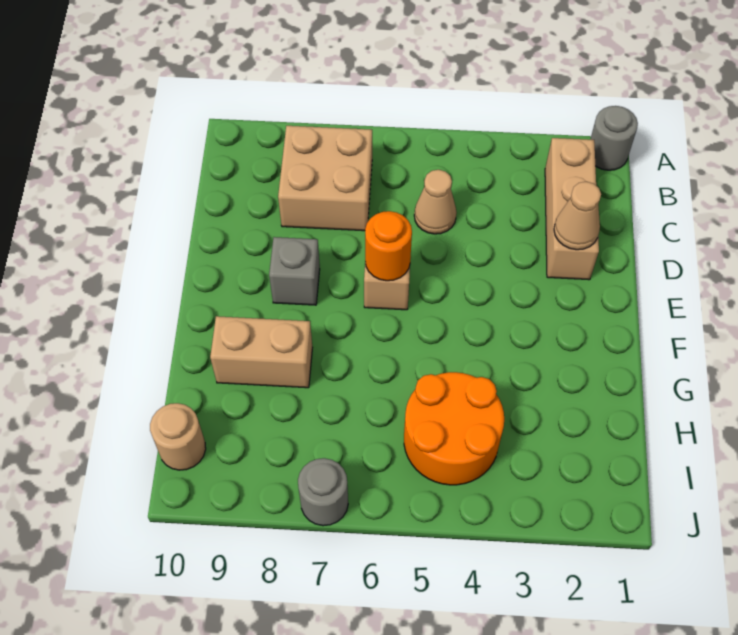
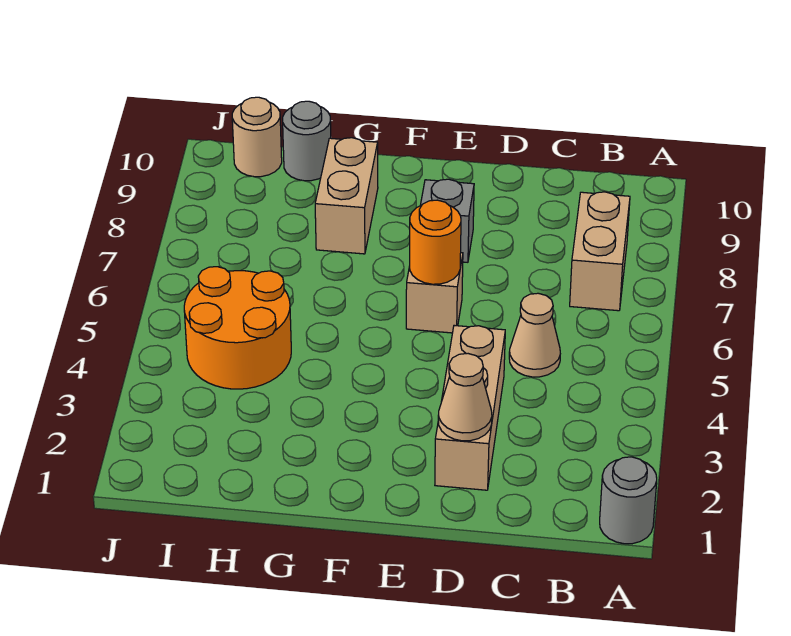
tan 1x3 brick [545,138,599,280] -> tan 1x3 brick turned to [435,325,505,490]
tan 2x2 brick [278,126,372,231] -> tan 1x2 brick [570,192,630,311]
grey 1x1 round brick [298,458,348,526] -> grey 1x1 round brick moved to [283,101,331,181]

